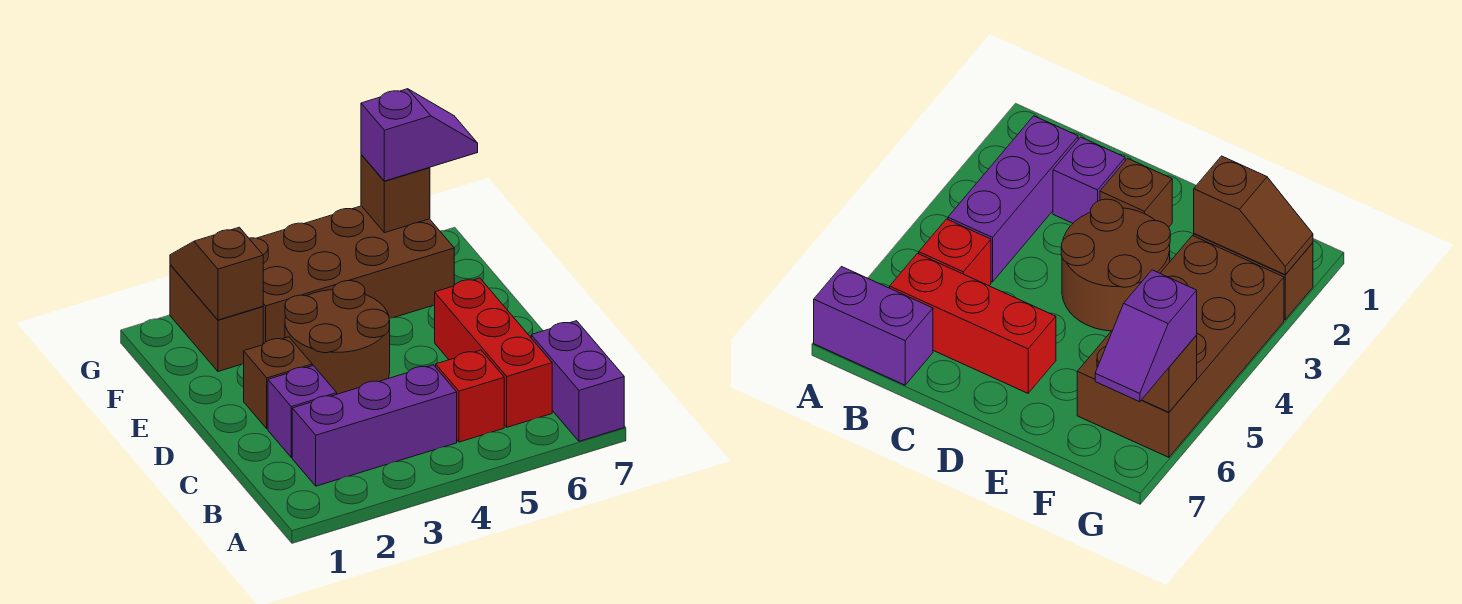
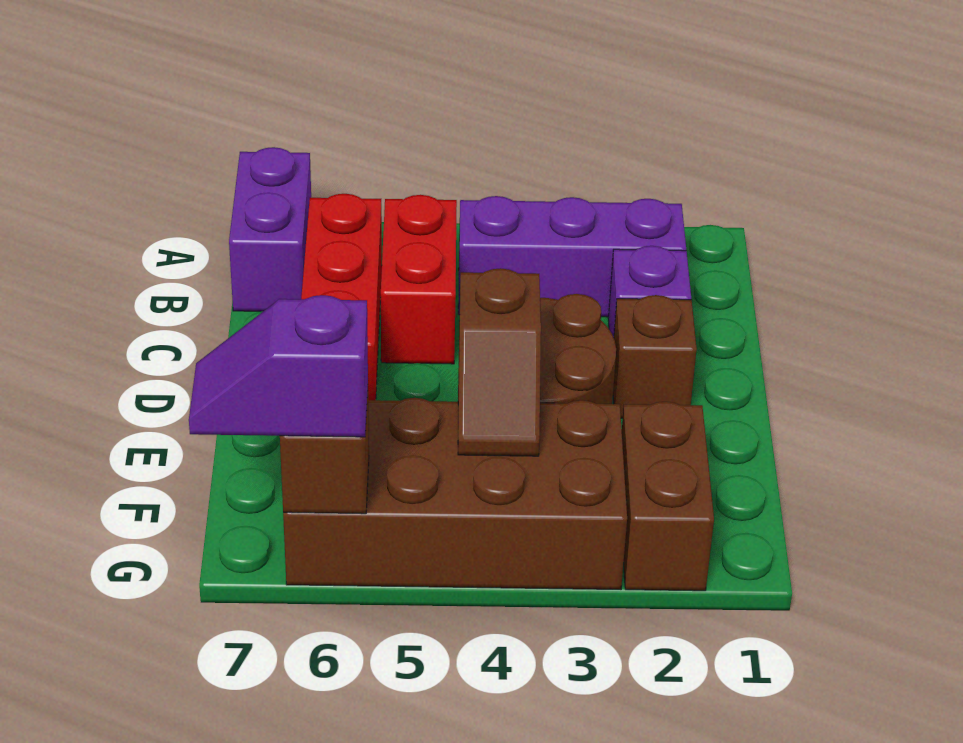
red 1x1 brick [436,350,504,442] -> red 1x2 brick [381,195,457,364]
brown 1x2 slope [170,227,263,320] -> brown 1x2 slope moved to [458,268,541,456]

